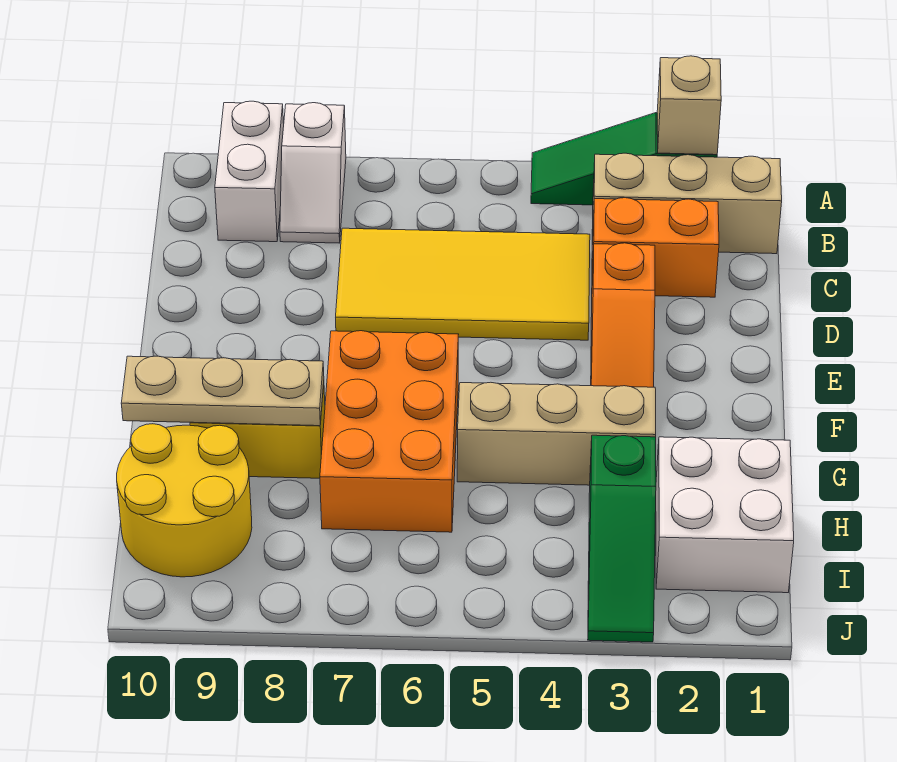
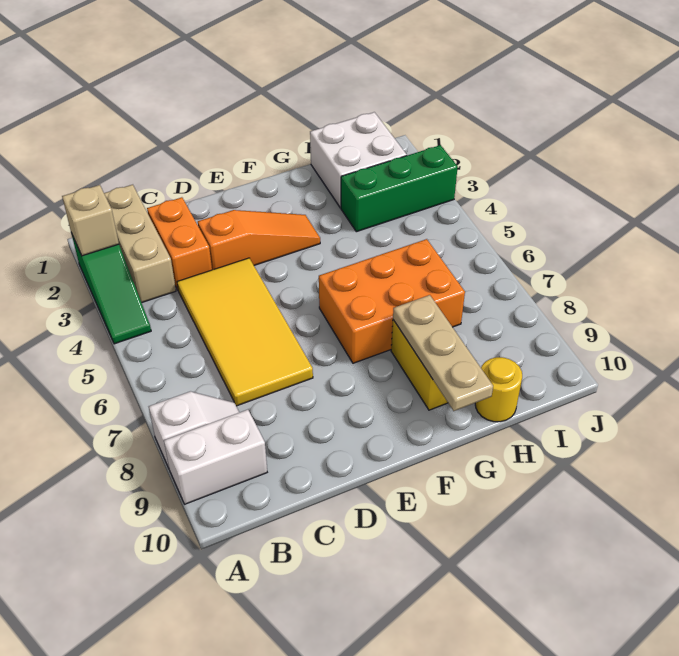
tan 1x3 brick [457,382,656,485] -> none
green 1x3 slope [588,435,656,642] -> green 1x3 brick [341,145,458,232]
yellow 2x2 round brick [117,424,252,577] -> yellow 1x1 round brick [475,357,522,422]

